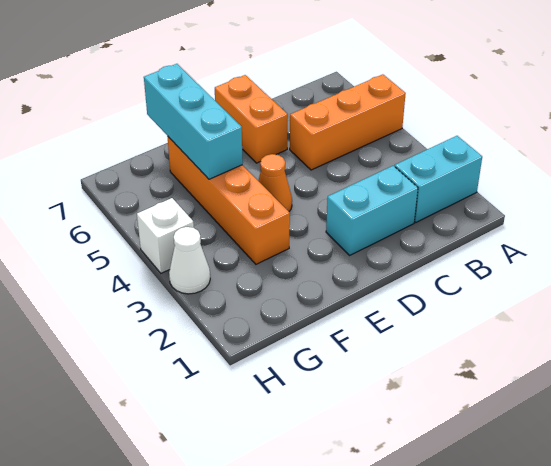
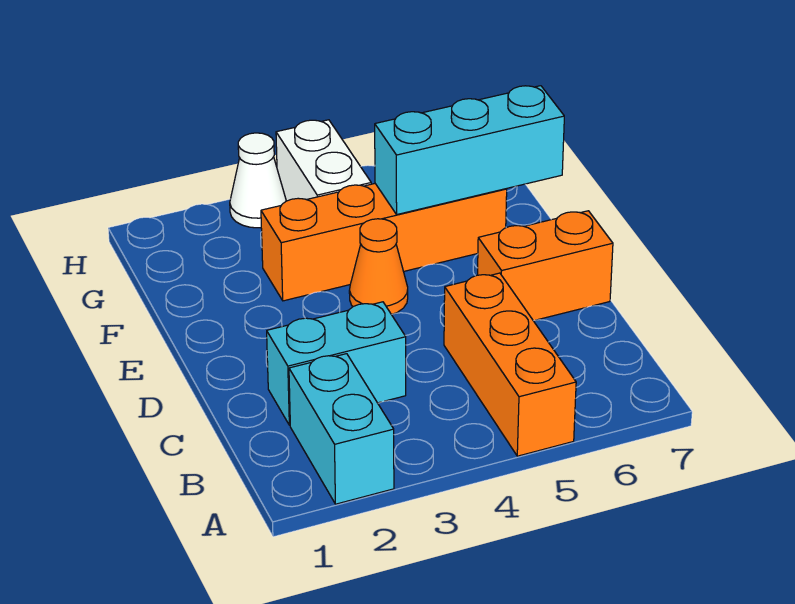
cyan 1x2 brick [326,166,418,255] -> cyan 1x2 brick turned to [267,302,406,425]
white 1x1 brick [137,198,194,273] -> white 1x2 brick [276,120,371,201]

